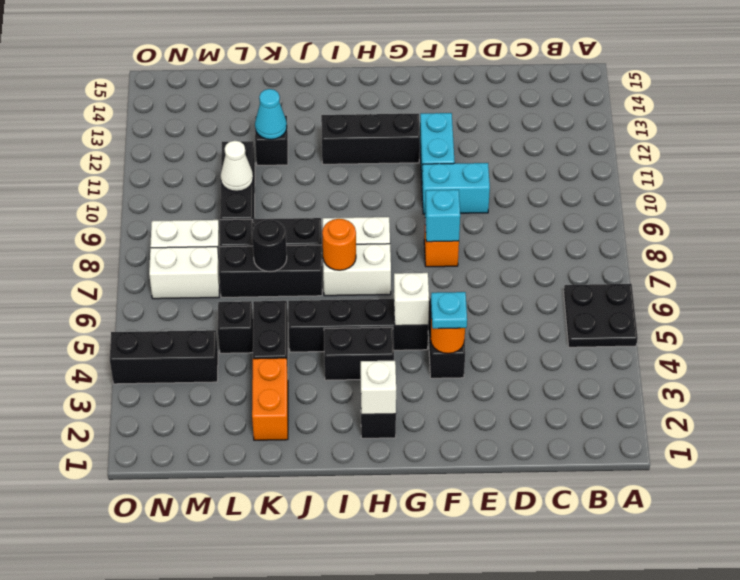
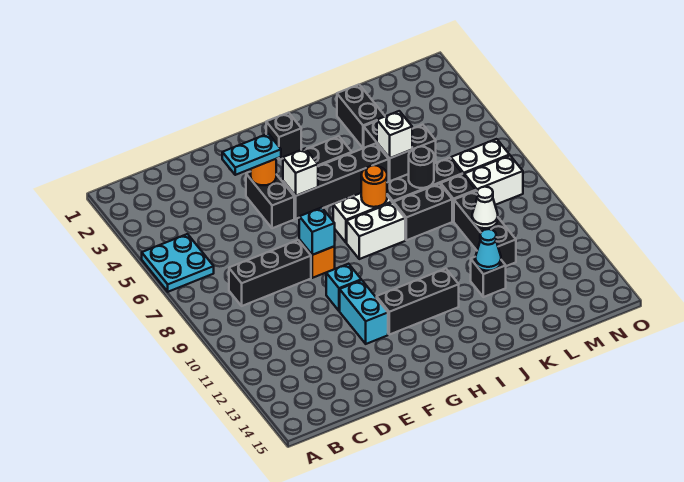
black 2x2 plate [564,284,638,347] -> cyan 2x2 plate [142,234,214,292]
cyan 1x2 brick [422,163,490,214] -> cyan 1x1 brick [326,264,361,311]
cyan 1x1 plate [431,292,467,329] -> cyan 1x2 plate [222,134,281,175]
white 1x1 brick [361,361,396,414] -> white 1x1 brick moved to [377,111,412,158]
orange 1x2 brick [252,358,288,440] -> black 1x2 brick [337,85,385,148]
black 1x3 brick [110,330,218,384] -> black 1x3 brick moved to [229,240,311,306]

